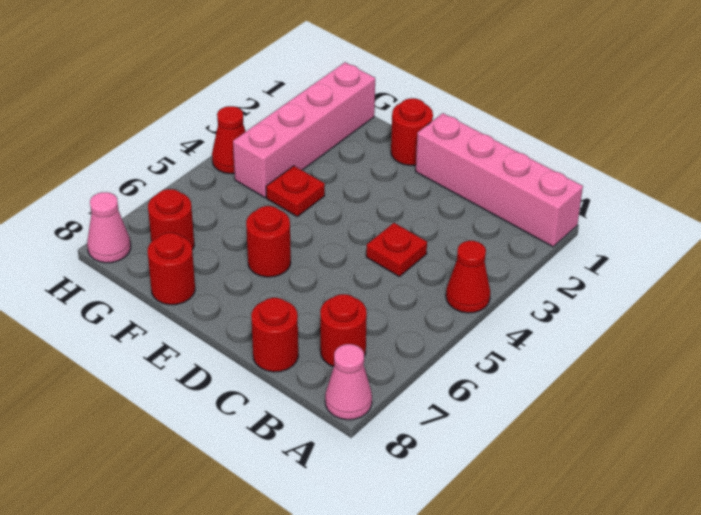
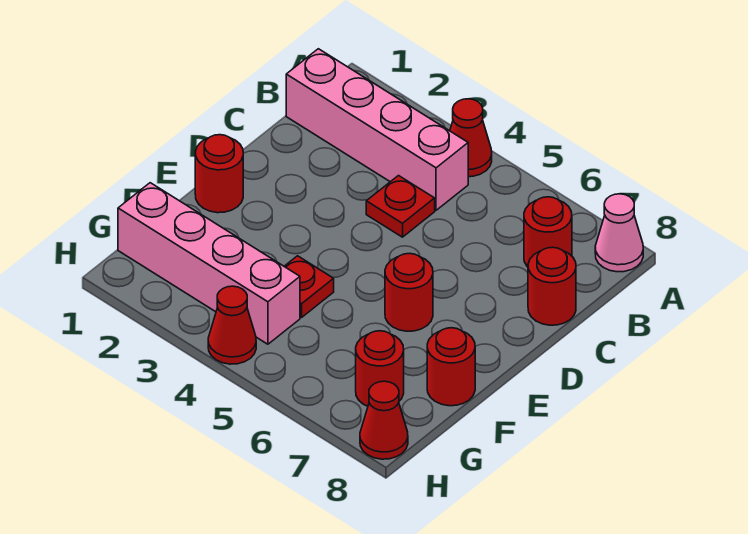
pink 1x4 brick [416,113,583,247] -> pink 1x4 brick turned to [286,49,468,210]
pink 1x1 cone [87,192,131,263] -> red 1x1 cone [360,381,408,459]

